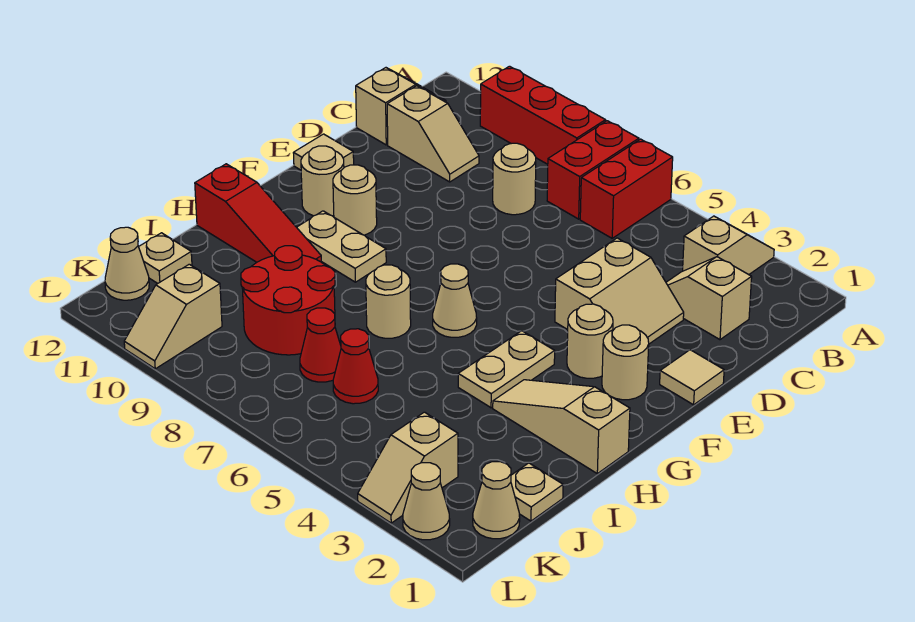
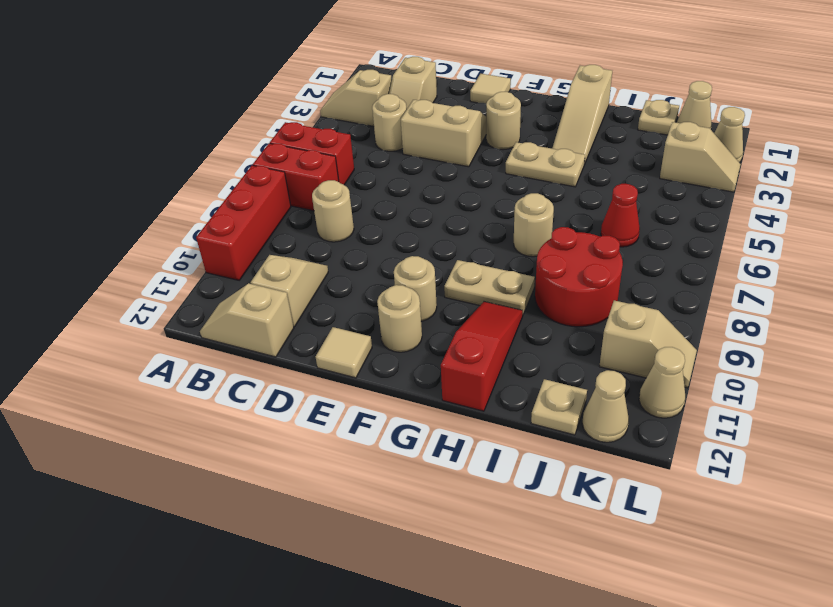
tan 1x1 round brick [602,325,649,400] -> tan 1x1 round brick moved to [372,94,407,151]
tan 1x1 cone [433,264,477,337] -> tan 1x1 cone moved to [639,347,685,418]
tan 1x2 plate [297,211,386,282] -> tan 1x2 plate turned to [444,260,535,314]
red 1x1 cone [300,308,341,382] -> none

